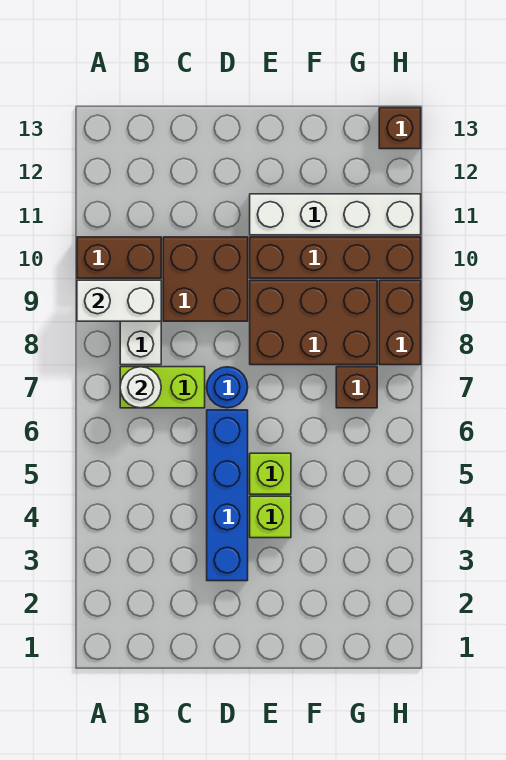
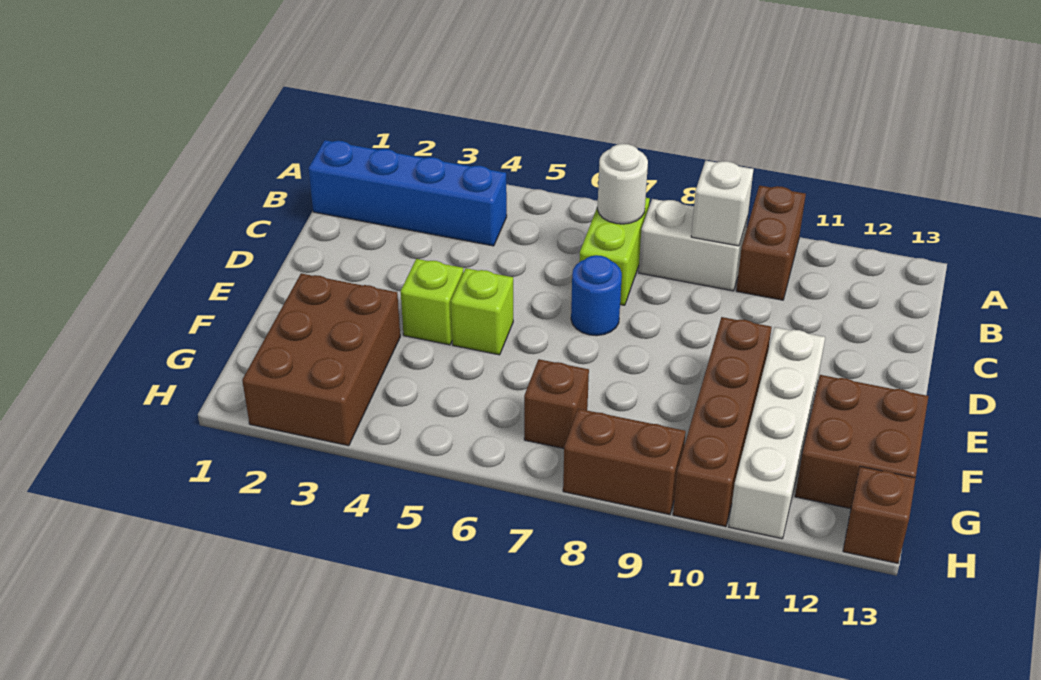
white 1x2 brick [77,280,161,321] -> white 1x1 brick [691,161,754,246]
brown 2x2 brick [163,237,248,321] -> brown 2x2 brick moved to [795,375,928,509]
blue 1x4 brick [207,410,248,581] -> blue 1x4 brick moved to [308,140,507,246]
brown 2x3 brick [250,280,377,365] -> brown 2x3 brick moved to [242,273,400,446]

